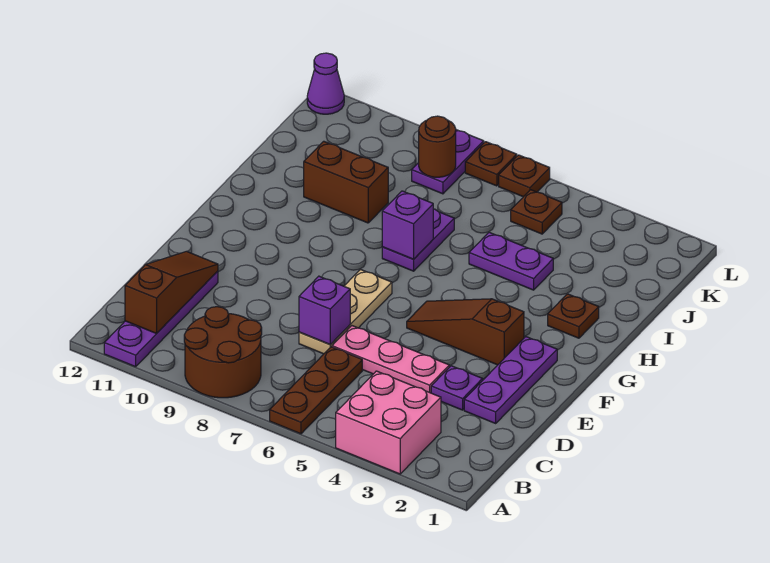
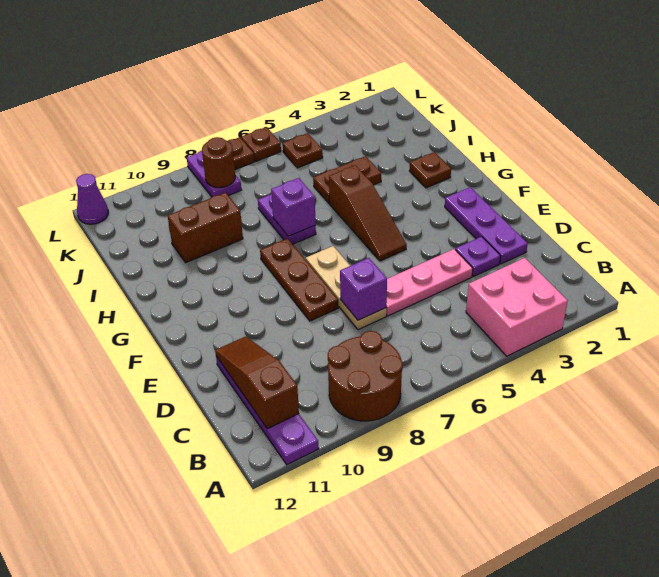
brown 1x3 plate [270,347,362,434] -> brown 1x3 plate moved to [260,238,338,321]
brown 1x3 slope [407,299,524,365] -> brown 1x3 slope turned to [329,165,407,261]
purple 1x2 plate [469,232,553,290] -> brown 1x2 plate [313,156,381,203]

